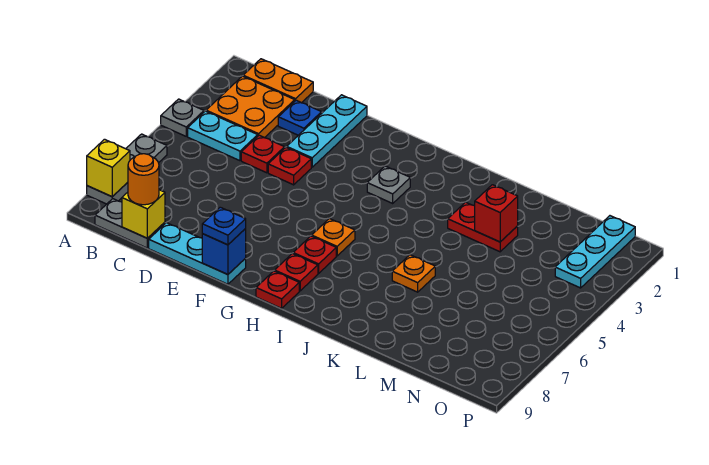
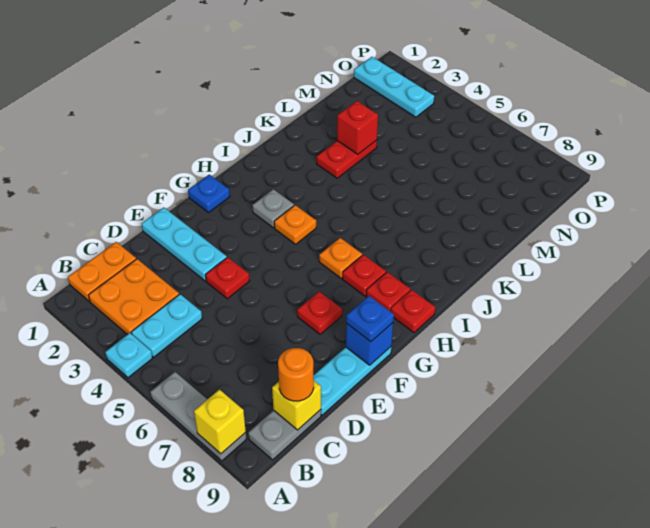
grey 1x1 plate [161,99,204,136] -> cyan 1x1 plate [105,333,152,378]
blue 1x1 plate [278,100,322,135] -> blue 1x1 plate moved to [188,175,230,212]
red 1x1 plate [241,135,285,173] -> red 1x1 plate moved to [297,292,342,334]
orange 1x1 plate [392,255,435,292] -> orange 1x1 plate moved to [274,205,316,244]

